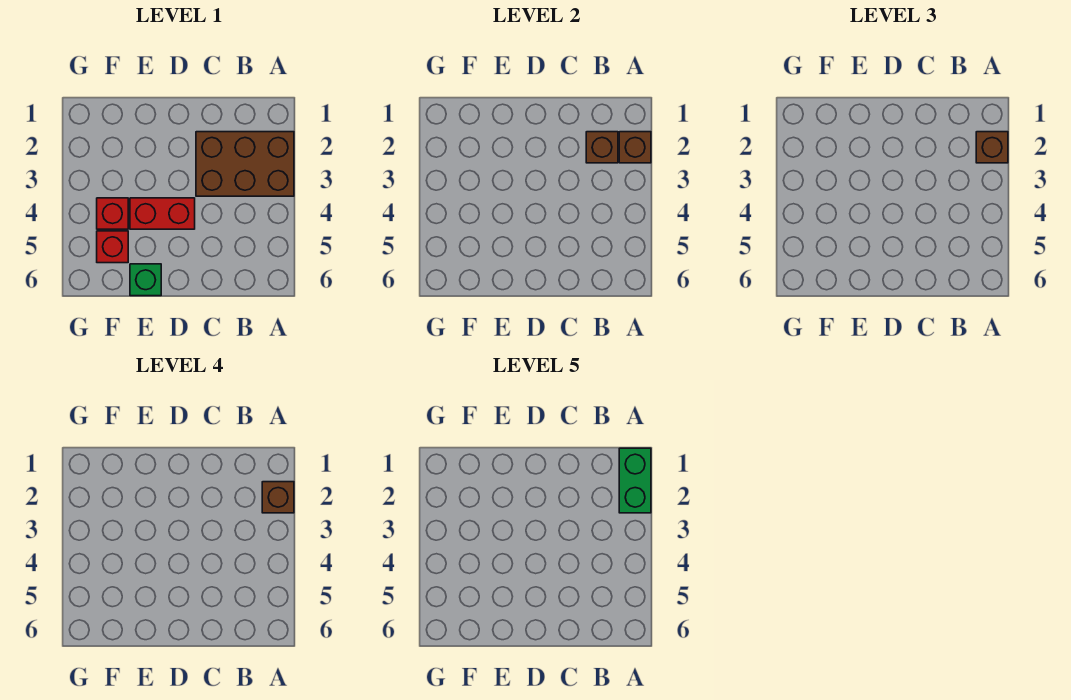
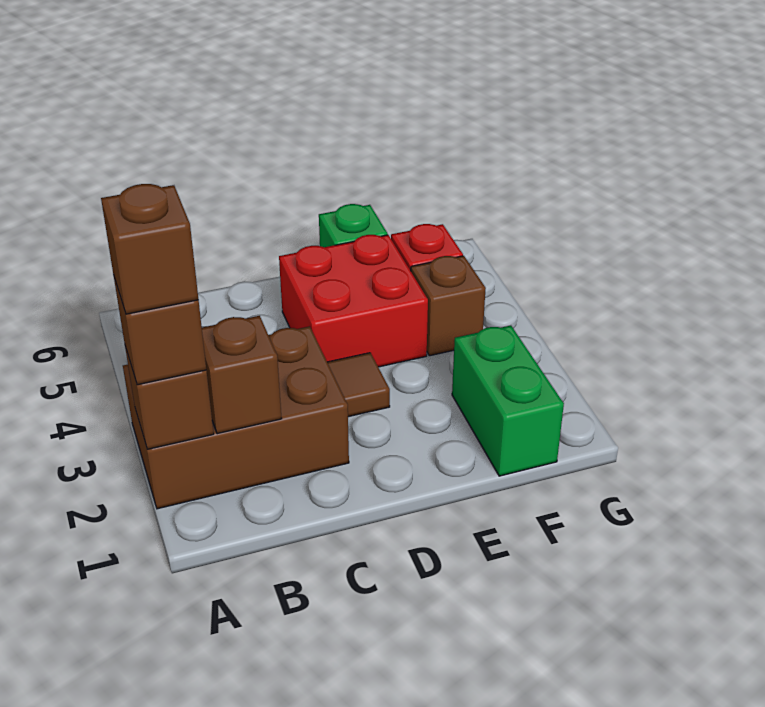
green 1x2 brick [619,448,651,513] -> green 1x2 brick moved to [452,325,564,476]
none -> brown 1x1 tile [327,353,390,417]
red 1x2 brick [130,198,195,229] -> red 2x2 brick [279,235,428,367]
red 1x1 brick [97,198,128,229] -> brown 1x1 brick [411,256,486,356]

